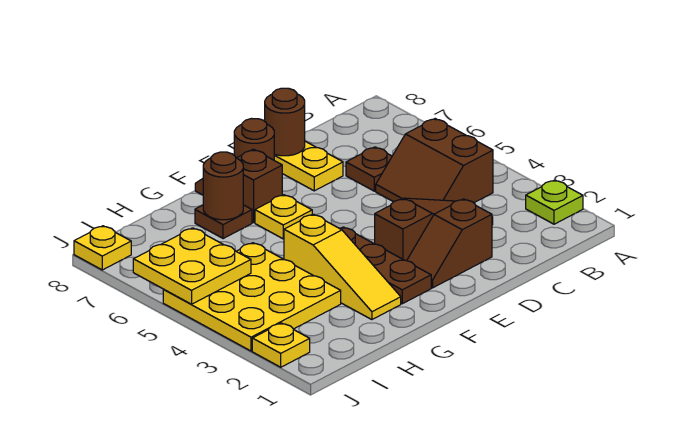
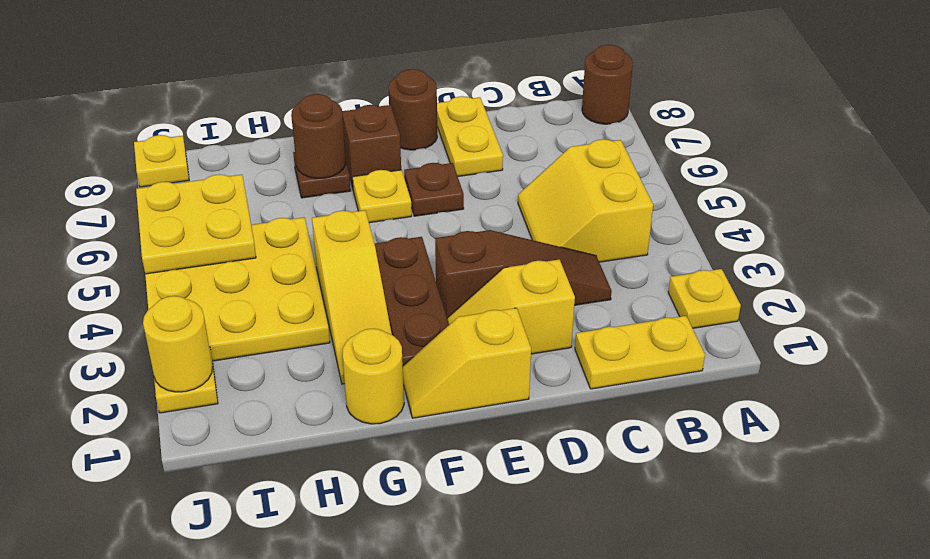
lime 1x1 plate [526,180,583,224] -> yellow 1x1 plate [668,269,741,328]
none -> yellow 1x2 plate [575,316,705,389]
brown 2x2 slope [376,119,493,203] -> yellow 2x2 slope [518,139,653,262]
brown 1x1 plate [346,147,392,191] -> brown 1x1 plate moved to [404,163,464,216]
brown 1x2 slope [407,199,492,288] -> yellow 1x2 slope [448,259,575,354]
brown 1x1 round brick [265,88,305,156] -> brown 1x1 round brick moved to [582,45,633,124]
none -> yellow 1x2 slope [403,308,531,418]
none -> yellow 1x1 round brick [343,329,404,424]
none -> yellow 1x1 round brick [143,296,212,392]

